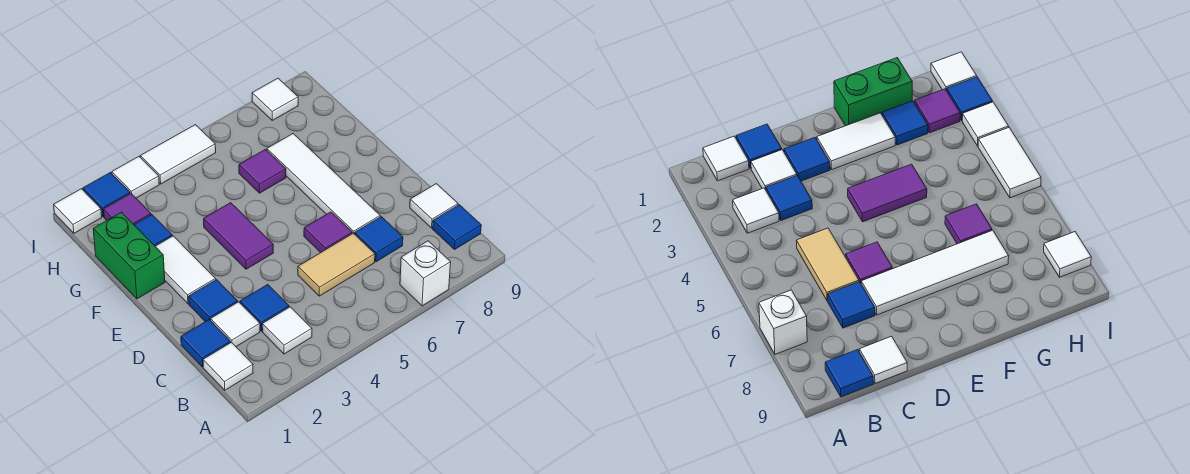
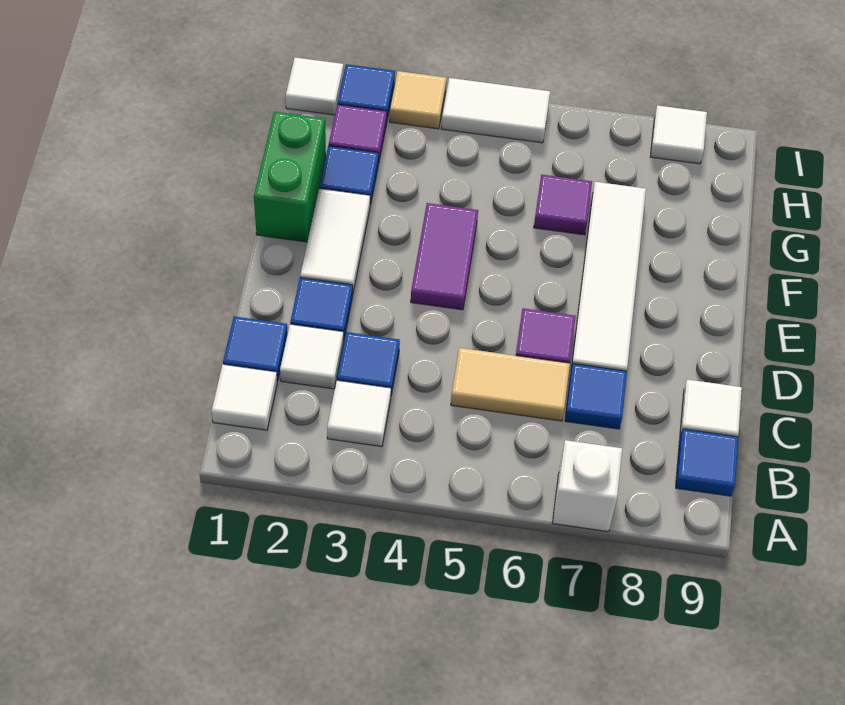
white 1x1 tile [112,157,159,198] -> tan 1x1 tile [390,71,446,129]

